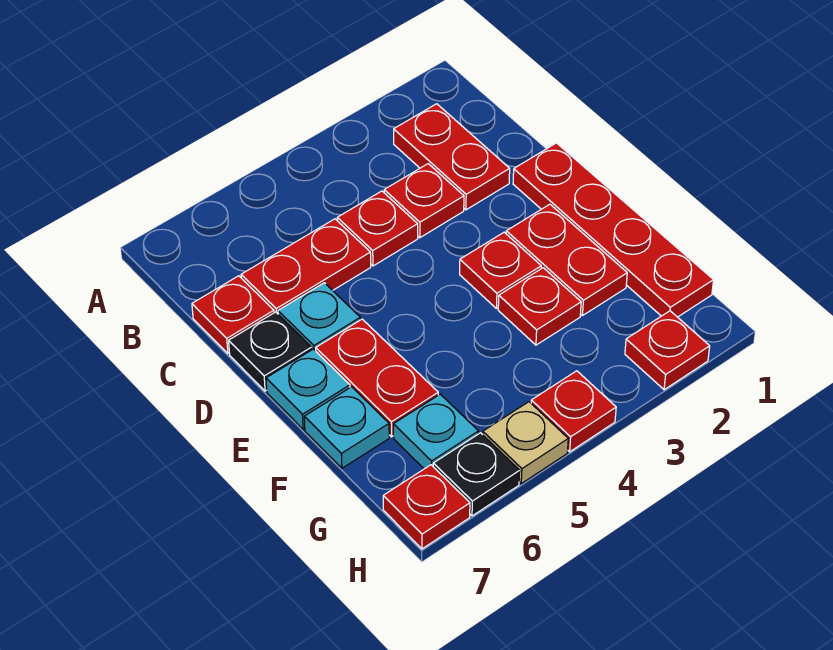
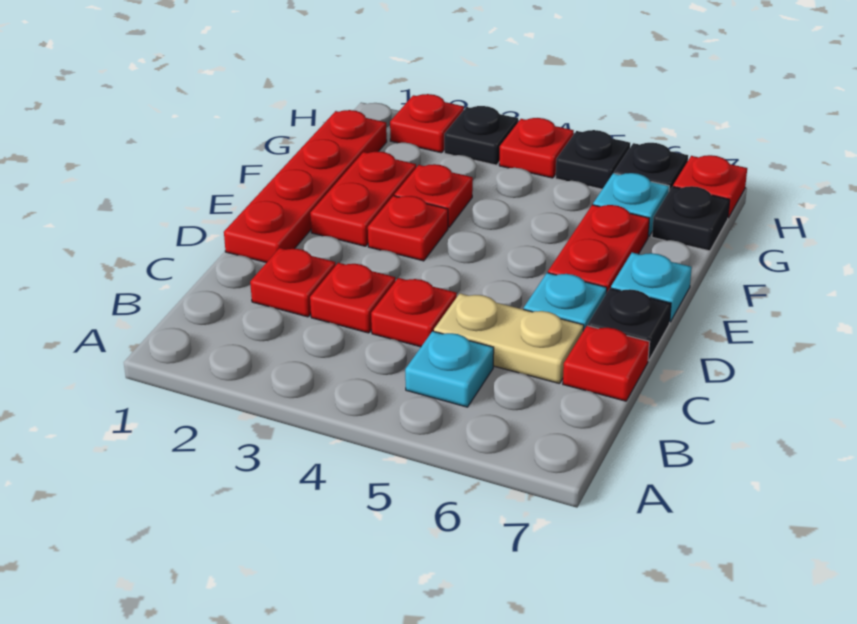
red 1x2 plate [394,104,510,210] -> red 1x1 plate [250,248,336,317]
red 1x2 plate [241,219,371,314] -> tan 1x2 plate [434,294,584,384]
cyan 1x1 plate [304,387,389,468] -> cyan 1x1 plate moved to [405,331,494,407]
none -> black 1x1 plate [652,186,730,251]
none -> black 1x1 plate [444,106,518,165]
tan 1x1 plate [483,402,568,483] -> black 1x1 plate [556,130,630,189]

